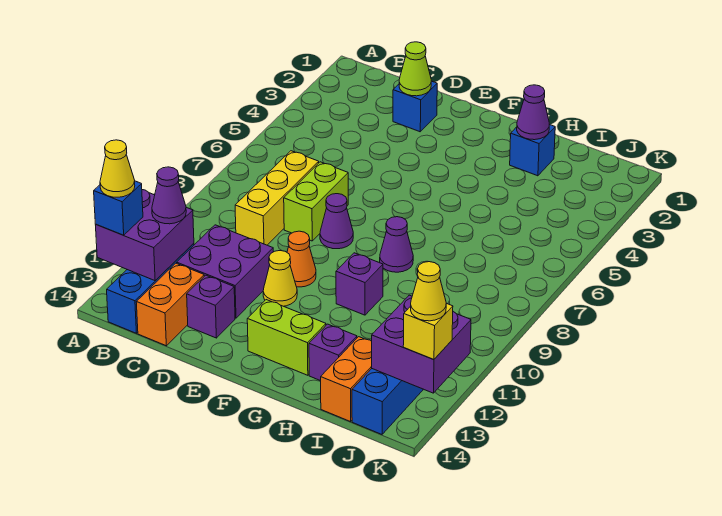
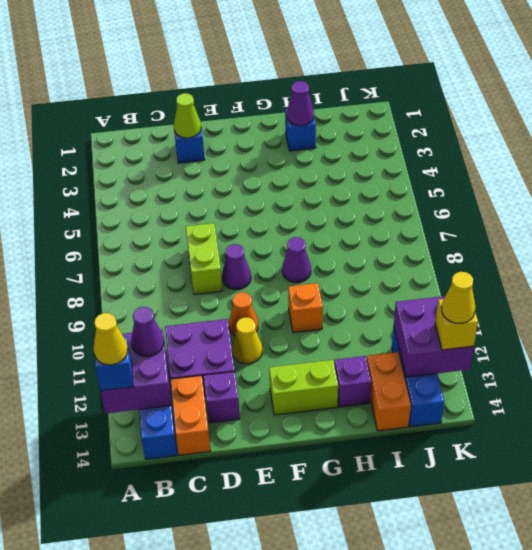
yellow 1x3 brick [235,151,319,245] -> none
purple 1x1 brick [336,253,383,315] -> orange 1x1 brick [288,283,323,333]

